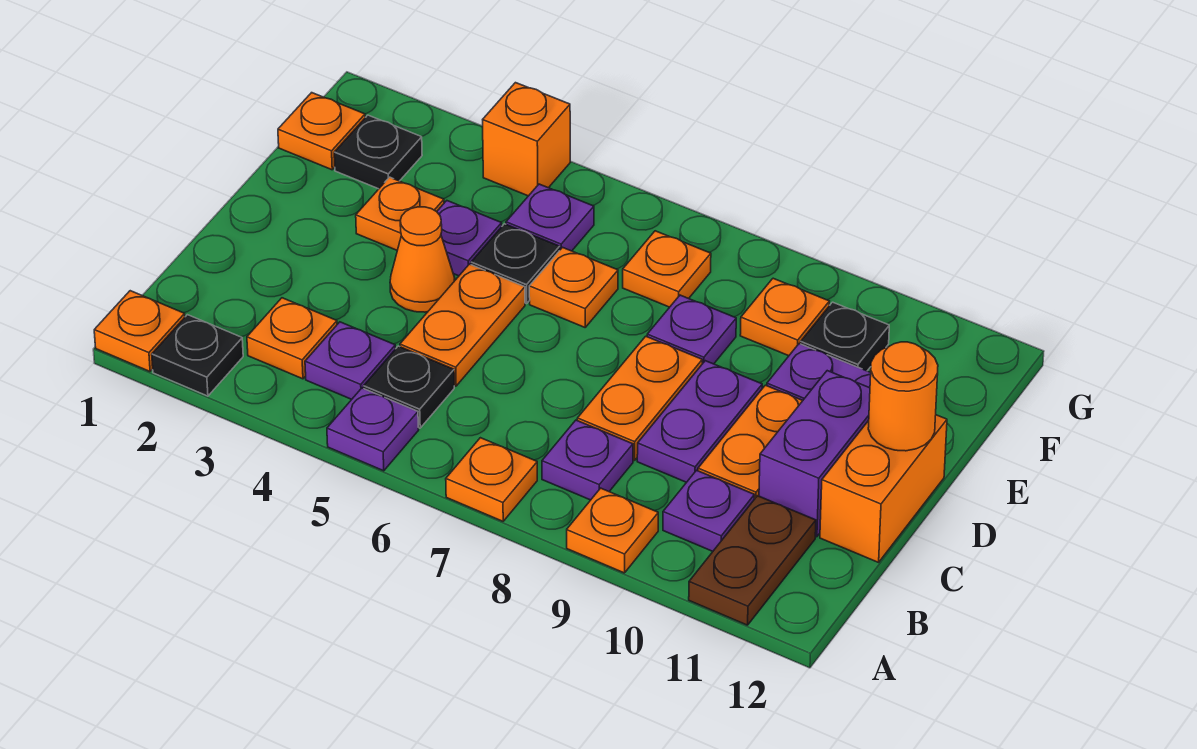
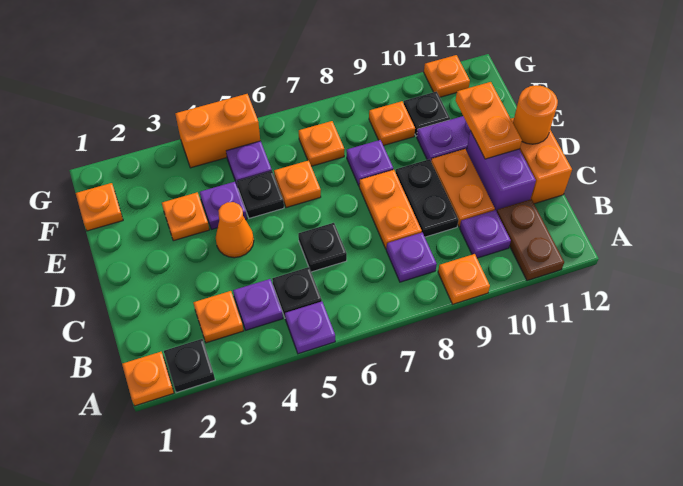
orange 1x1 plate [446,438,537,521] -> orange 1x1 plate moved to [424,55,470,97]
orange 1x2 plate [400,264,525,386] -> orange 1x2 plate moved to [456,82,522,159]
purple 1x2 plate [637,361,762,482] -> black 1x2 plate [396,159,458,237]
black 1x1 plate [334,115,422,189] -> black 1x1 plate moved to [298,223,347,272]
orange 1x1 brick [483,83,570,196] -> orange 1x2 brick [175,94,260,168]

